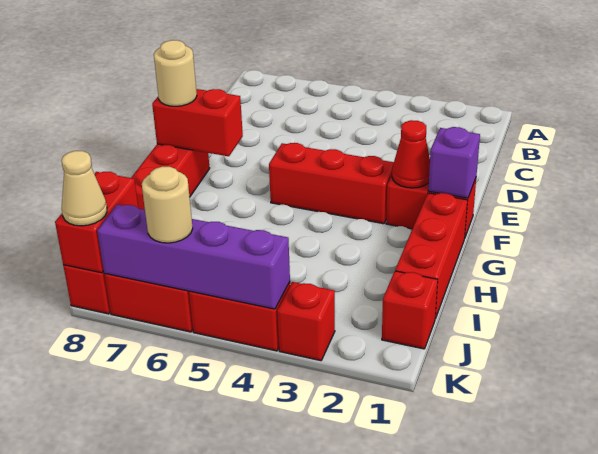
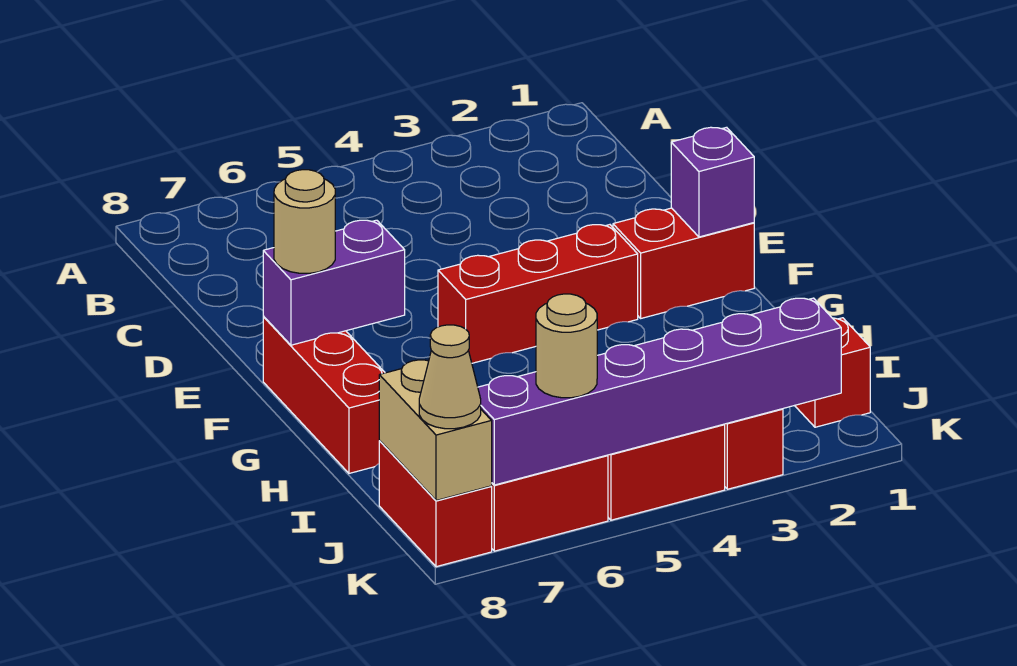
red 1x1 cone [392,120,430,188] -> none
red 1x2 brick [152,89,243,156] -> purple 1x2 brick [263,220,405,345]
red 1x3 brick [395,193,468,319] -> none
red 1x2 brick [55,172,138,273] -> tan 1x2 brick [379,360,492,501]
purple 1x4 brick [97,205,290,309] -> purple 1x6 brick [478,298,841,485]

